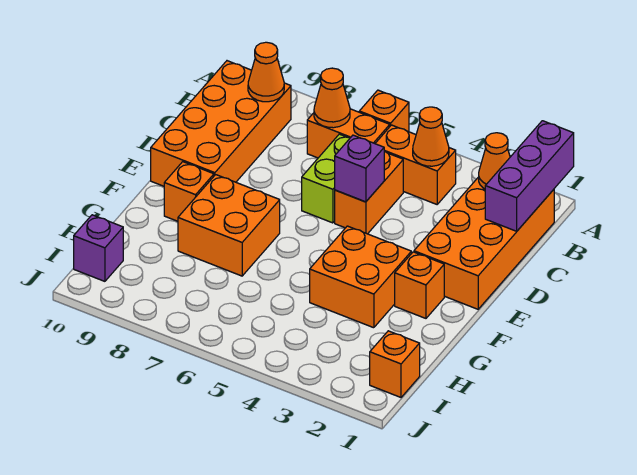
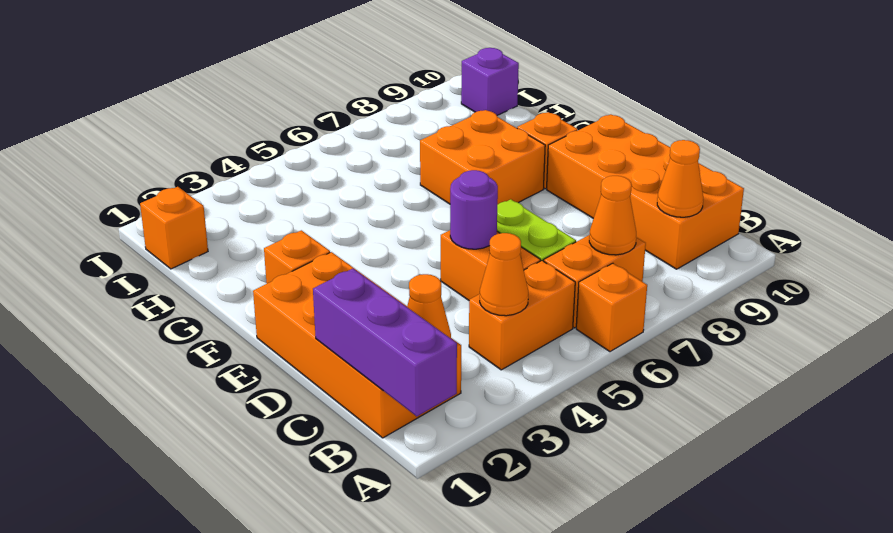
purple 1x1 brick [335,135,384,202] -> purple 1x1 round brick [450,170,498,249]
orange 2x2 brick [310,226,411,328] -> none

